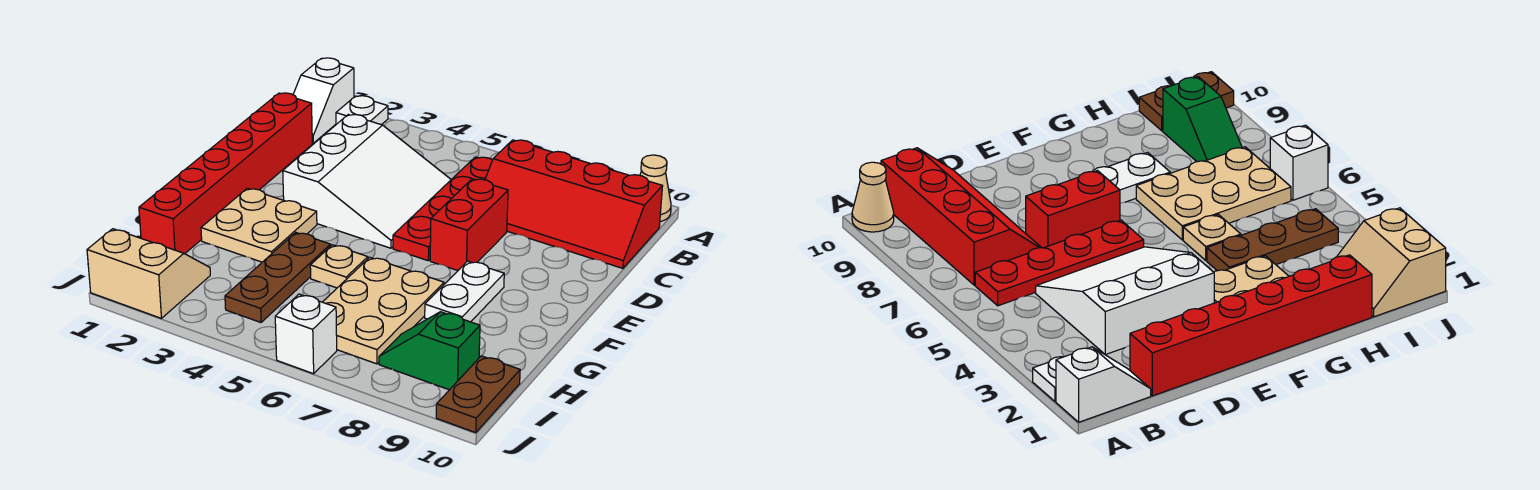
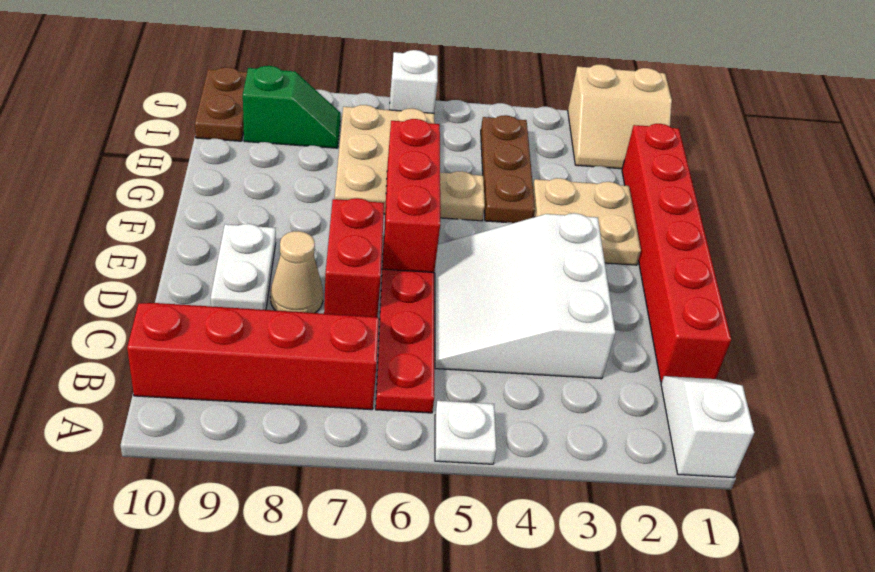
white 1x1 plate [336,96,388,125] -> white 1x1 plate moved to [435,401,496,464]
tan 1x1 cone [640,155,671,222] -> tan 1x1 cone moved to [270,231,323,313]
none -> red 1x3 brick [383,119,440,273]
white 1x2 plate [425,261,504,322] -> white 1x2 plate moved to [210,224,276,310]

